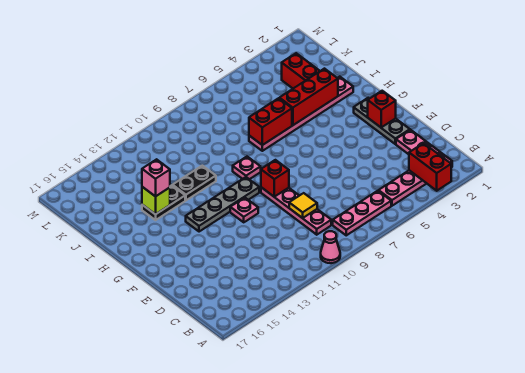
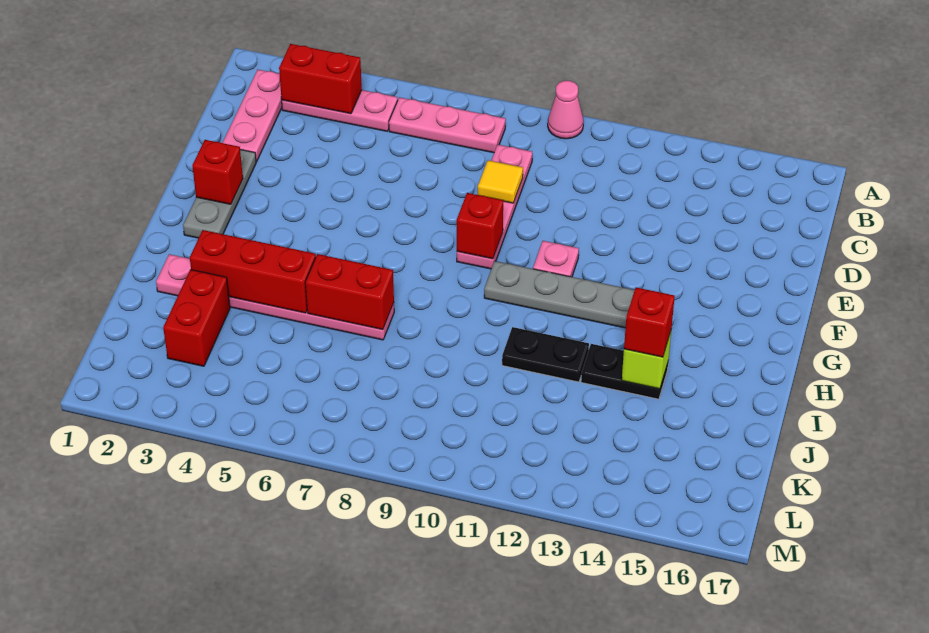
red 1x2 brick [409,143,451,191] -> red 1x2 brick turned to [279,44,362,114]
pink 1x1 plate [233,157,261,179] -> none
pink 1x1 brick [142,159,170,197] -> red 1x1 brick [624,288,675,357]

